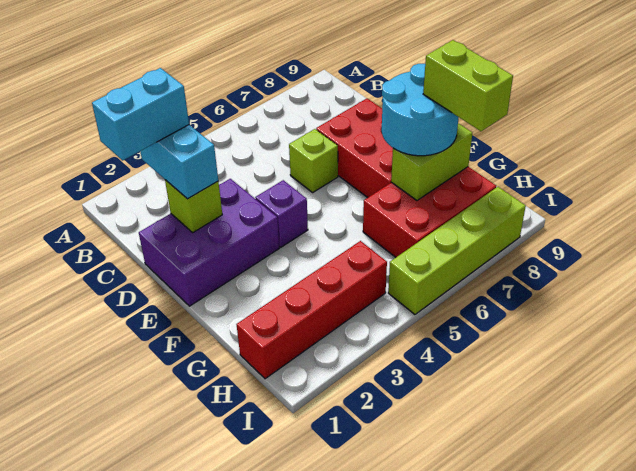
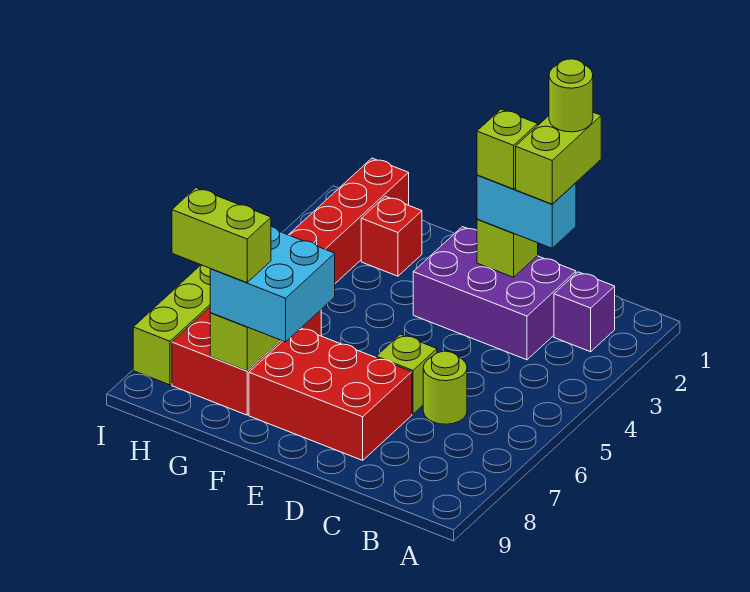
cyan 1x2 brick [92,68,189,160] -> lime 1x2 brick [516,112,601,204]
none -> lime 1x1 round brick [549,59,593,132]
none -> lime 1x1 round brick [423,351,467,424]
purple 2x3 brick [139,179,279,306] -> purple 2x3 brick turned to [413,227,576,360]
none -> lime 1x1 brick [477,109,538,189]
purple 1x1 brick [255,180,308,247] -> purple 1x1 brick moved to [554,272,615,352]
cyan 2x2 round brick [382,64,459,156] -> cyan 2x2 brick [210,227,335,342]
none -> red 1x1 brick [361,196,422,276]

